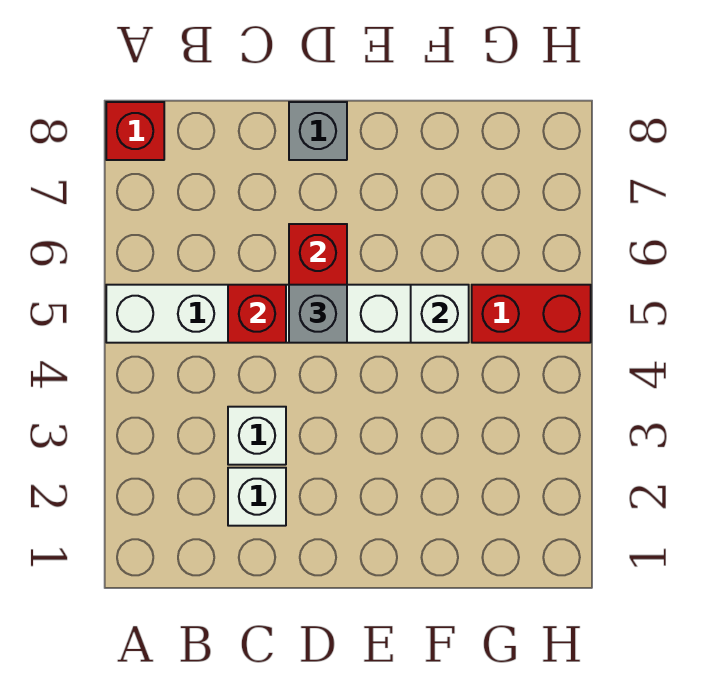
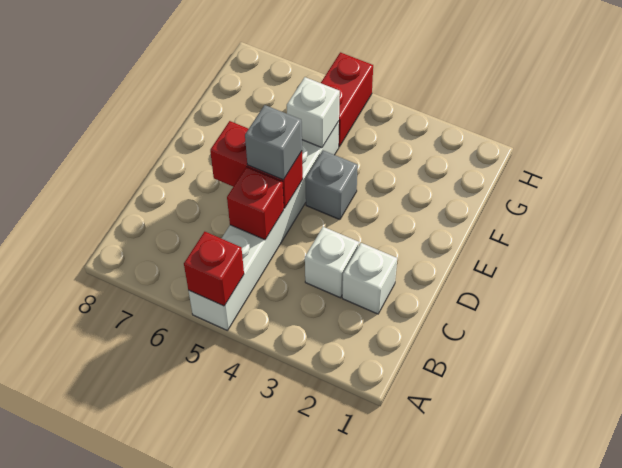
red 1x1 brick [106,102,164,160] -> red 1x1 brick moved to [184,232,244,306]
grey 1x1 brick [289,102,347,160] -> grey 1x1 brick moved to [305,150,358,220]

